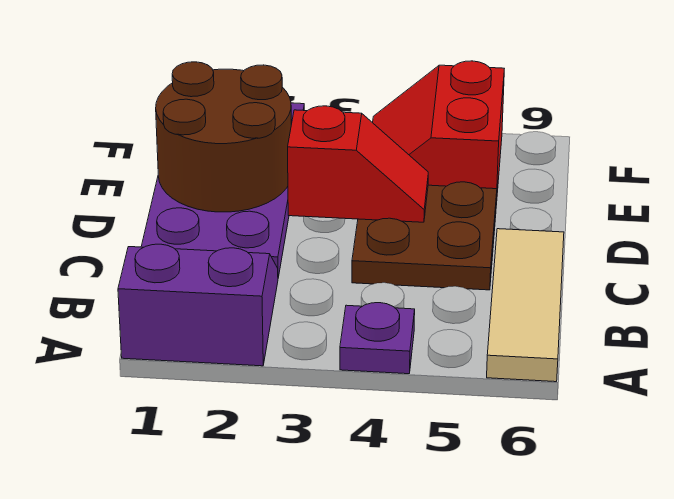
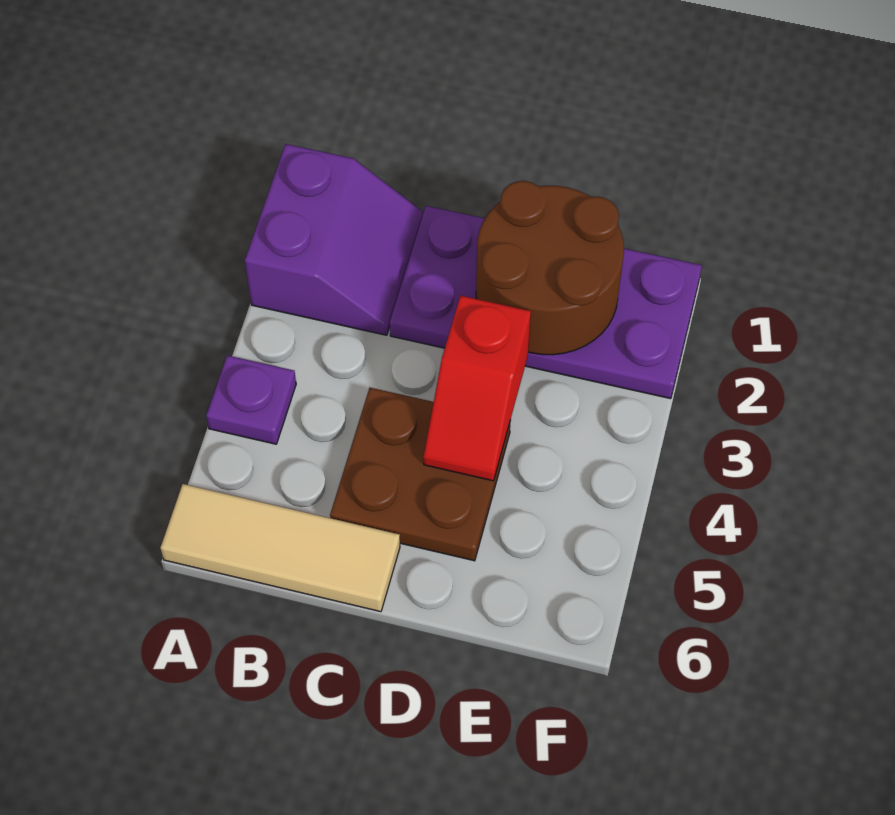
red 2x2 slope [373,61,504,205] -> none

